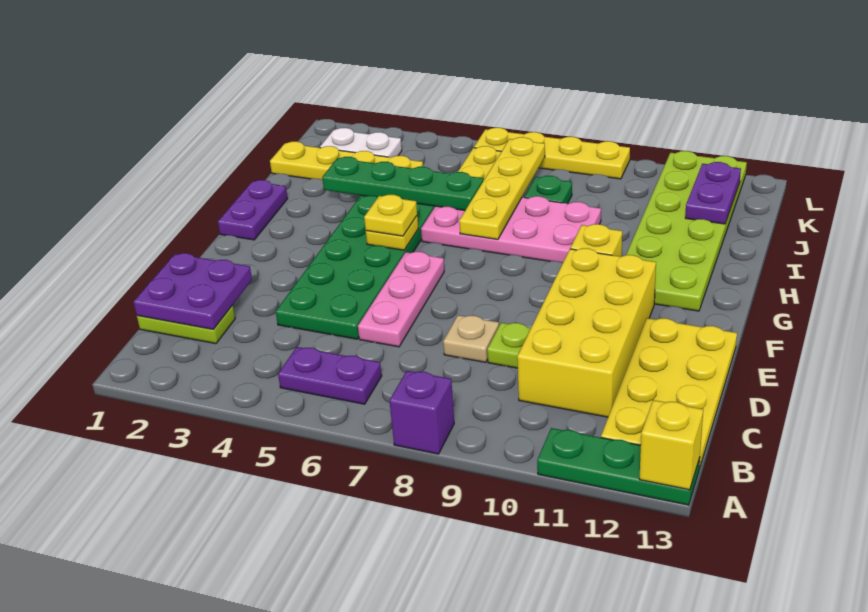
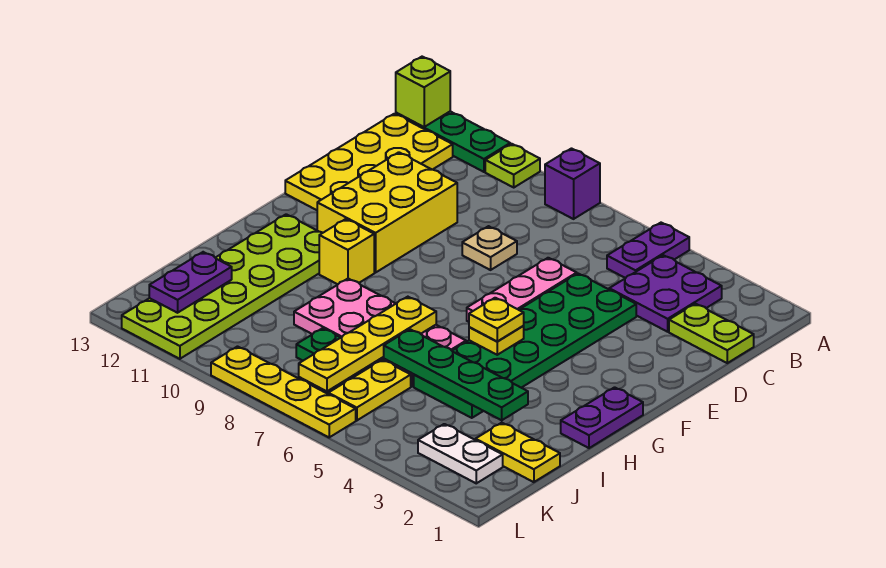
yellow 1x1 brick [639,400,703,490] -> lime 1x1 brick [396,57,450,127]
purple 1x2 plate [278,347,382,404] -> purple 1x2 plate turned to [607,223,689,278]
purple 2x2 plate [133,253,252,329] -> purple 2x2 plate moved to [609,255,722,332]
yellow 2x4 brick [517,248,656,417] -> yellow 2x3 brick [317,152,457,273]
lime 1x1 plate [487,323,531,368] -> lime 1x1 plate moved to [485,144,540,187]
yellow 1x4 plate [270,142,423,180] -> yellow 1x2 plate [476,423,560,482]

